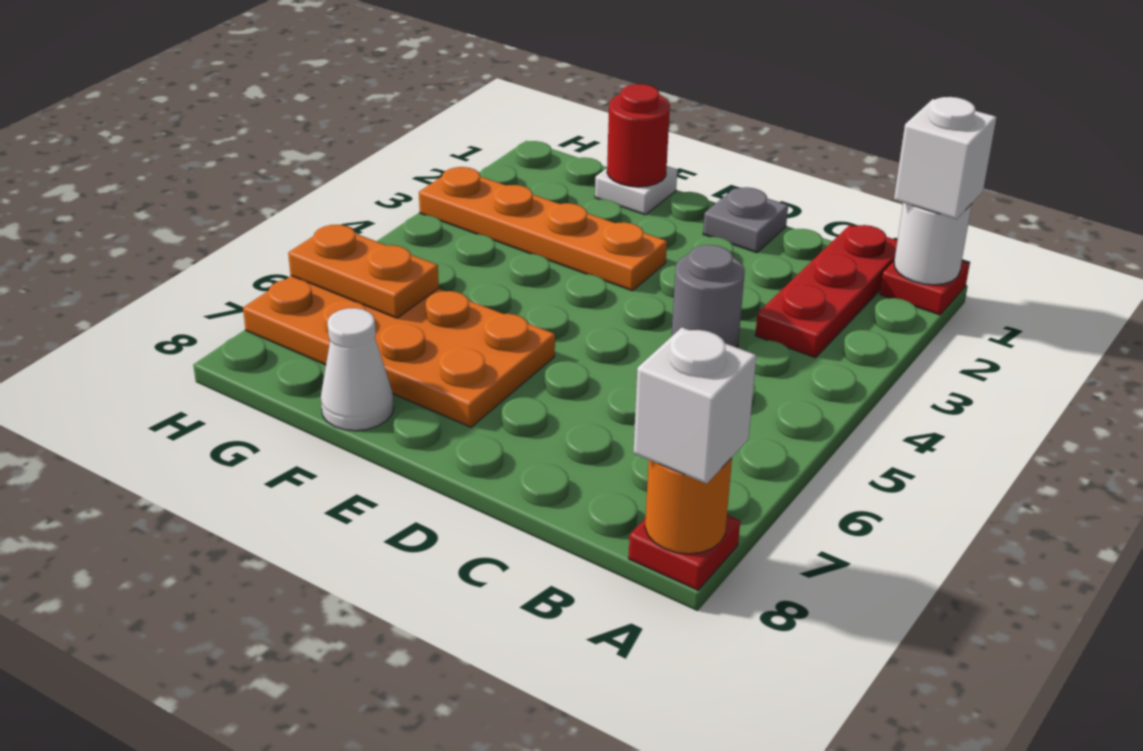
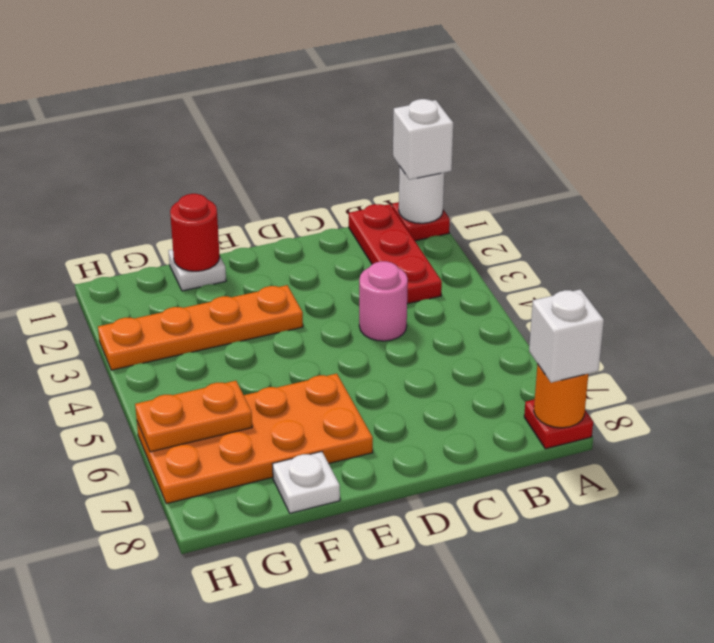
grey 1x1 round brick [671,245,745,347] -> pink 1x1 round brick [359,261,408,341]
grey 1x1 plate [703,187,788,253] -> none
white 1x1 cone [321,308,394,431] -> white 1x1 plate [272,452,340,513]

